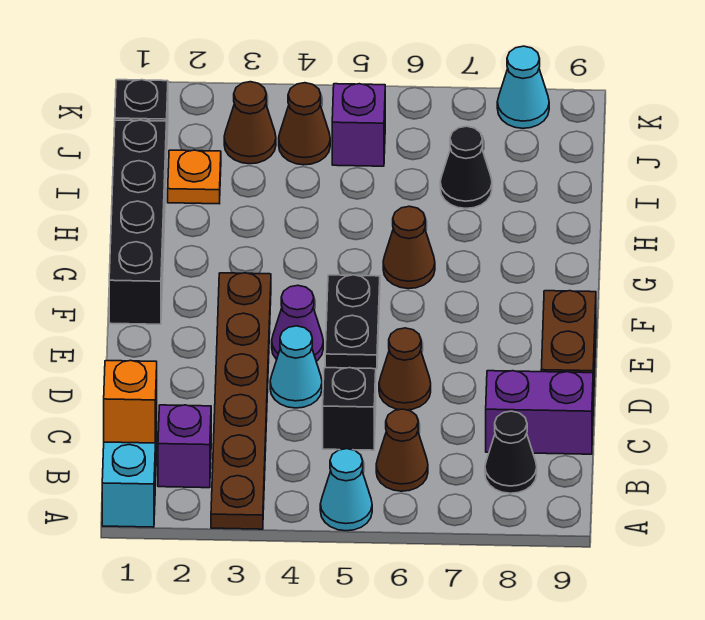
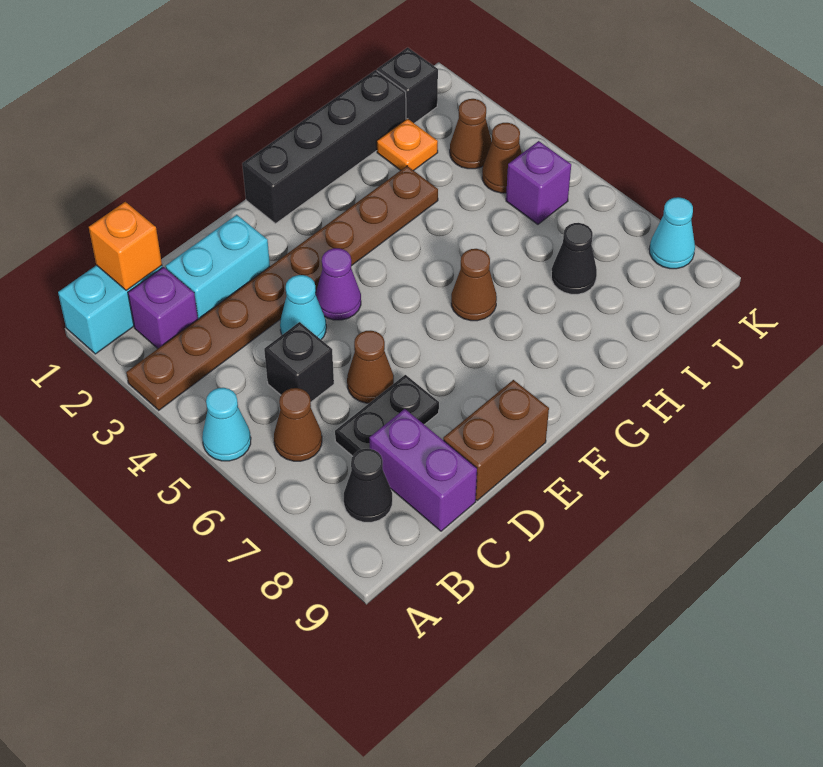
brown 1x6 plate [211,273,271,529] -> brown 1x8 plate [126,166,438,410]
none -> cyan 1x2 brick [166,215,270,319]
black 1x2 plate [325,275,380,369] -> black 1x2 plate moved to [335,375,439,456]

